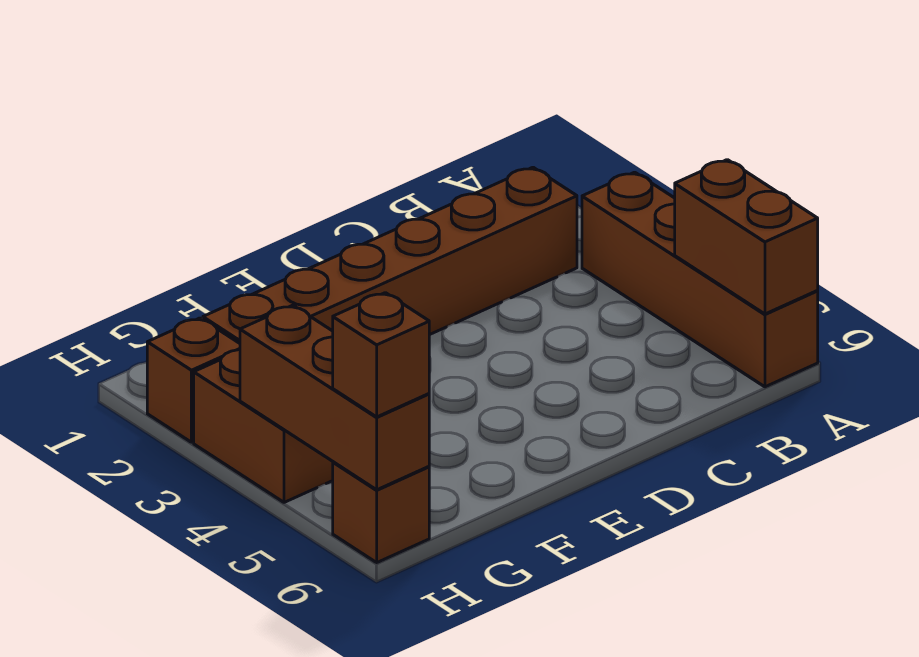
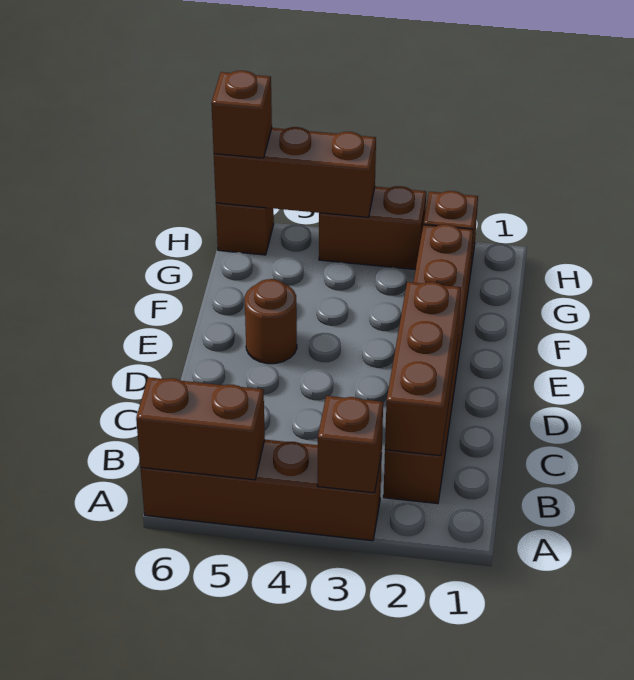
none -> brown 1x1 brick [318,396,383,493]
none -> brown 1x3 brick [385,282,461,456]
none -> brown 1x1 round brick [245,279,297,364]

